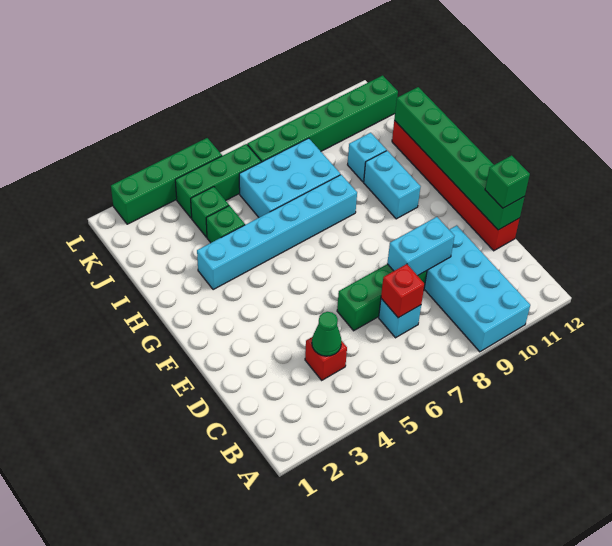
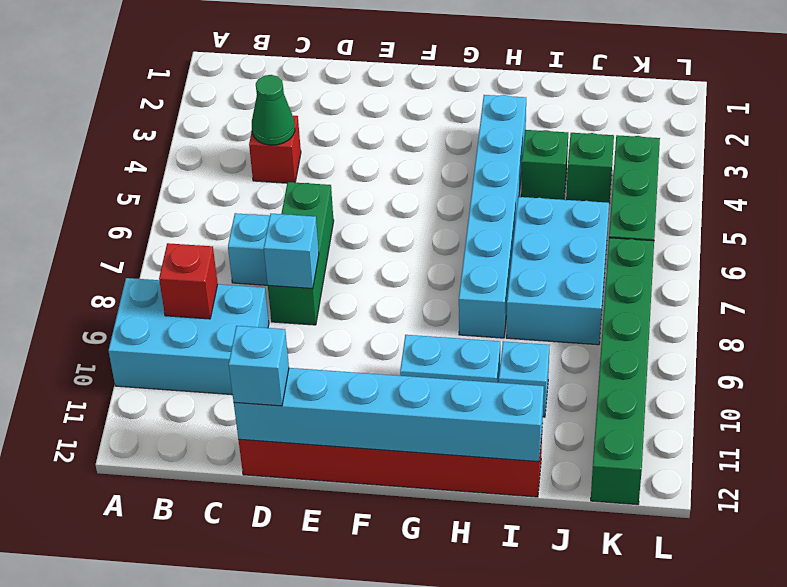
cyan 2x4 brick [424,225,530,352] -> cyan 2x3 brick [108,278,269,395]
red 1x1 brick [381,264,425,318] -> red 1x1 brick moved to [159,243,218,319]
cyan 1x2 brick [387,217,454,276] -> cyan 1x1 brick [264,214,319,289]
green 1x6 brick [394,87,524,230] -> cyan 1x6 brick [234,368,544,462]
green 1x1 brick [485,155,530,208] -> cyan 1x1 brick [229,326,289,406]
green 1x4 brick [111,138,222,224] -> none

